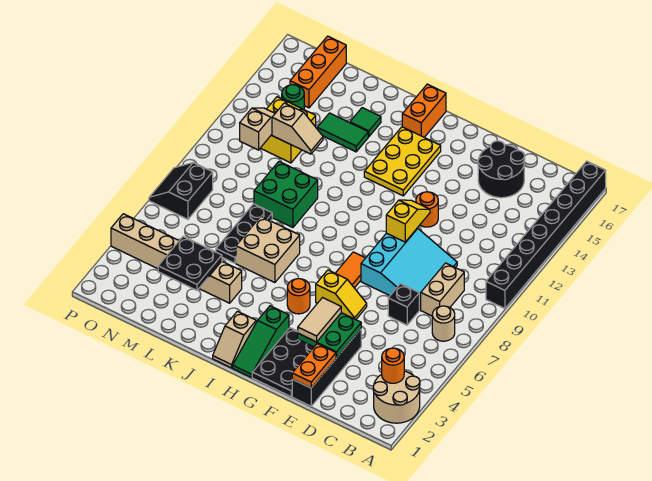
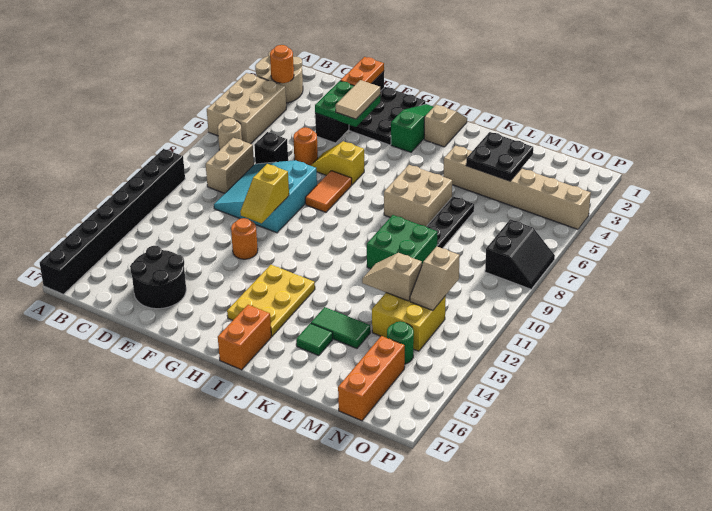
none -> tan 2x3 brick [207,73,286,144]
orange 1x1 round brick [287,279,310,314] -> orange 1x1 round brick moved to [293,127,318,166]

